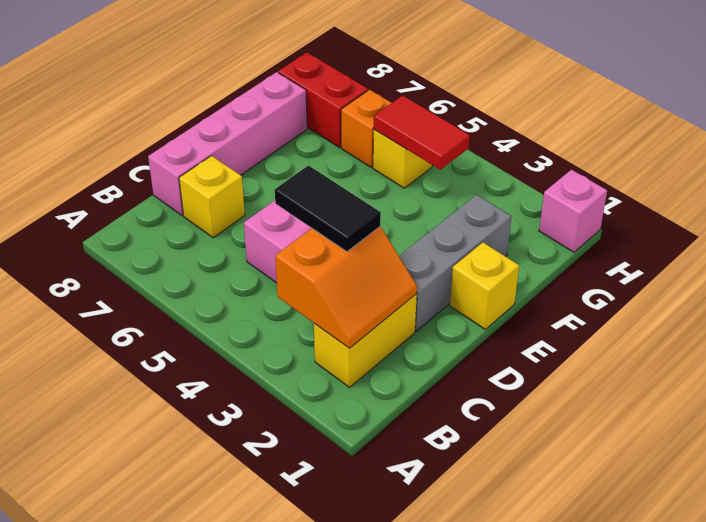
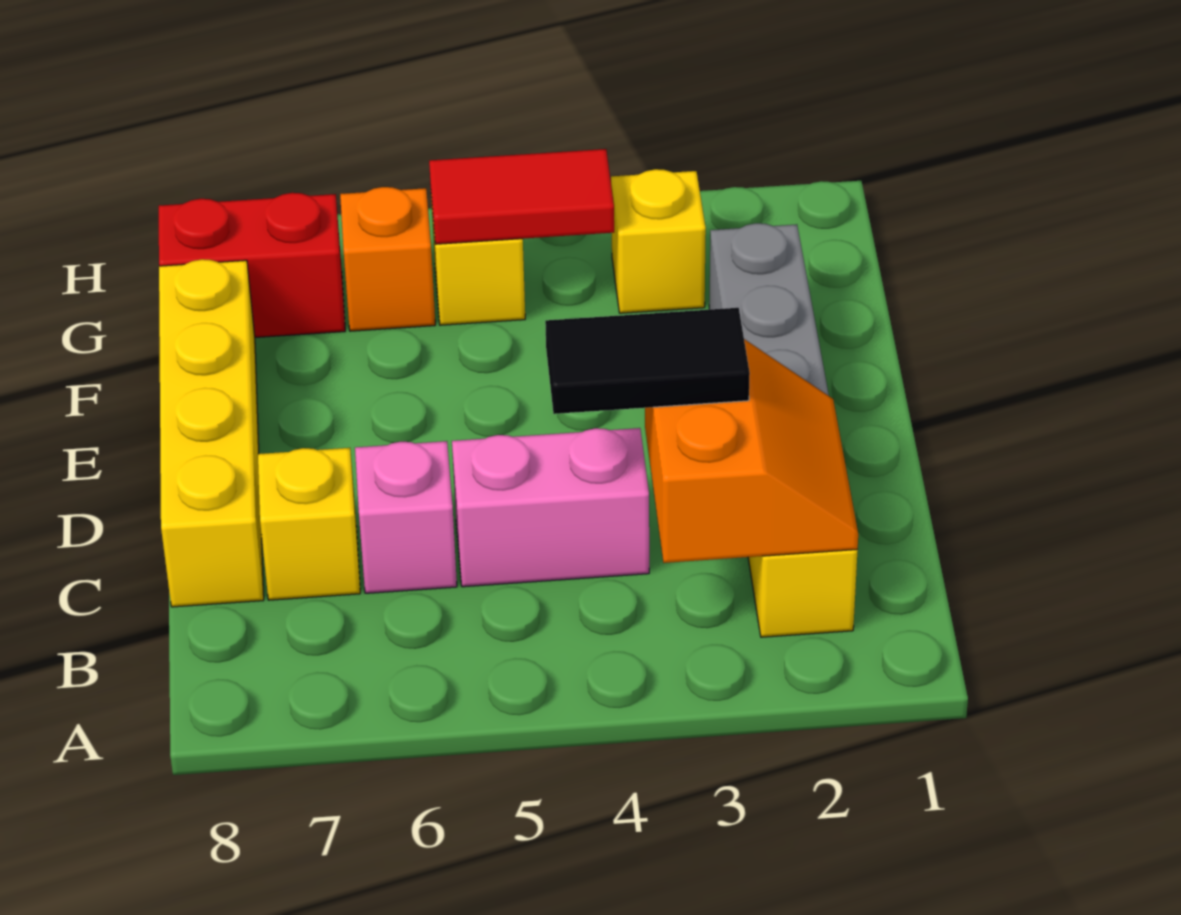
pink 1x4 brick [148,72,307,216] -> yellow 1x4 brick [159,259,264,607]
yellow 1x1 brick [450,243,519,329] -> yellow 1x1 brick moved to [611,169,706,313]
pink 1x1 brick [539,170,607,252] -> pink 1x1 brick moved to [355,441,457,593]

